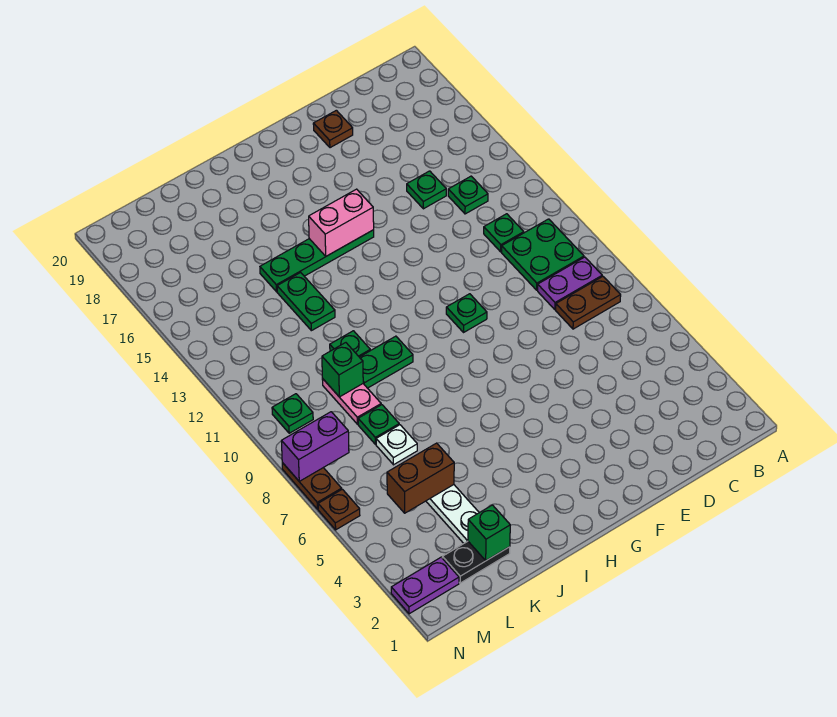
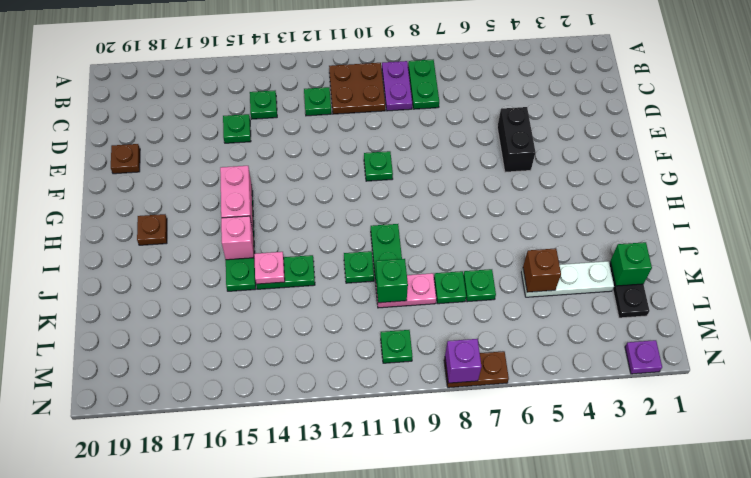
brown 1x2 plate [556,276,621,329] -> green 1x2 plate [408,60,439,109]
green 2x2 plate [502,219,584,290] -> brown 2x2 plate [329,63,385,114]
none -> black 1x2 brick [497,107,535,172]
none -> pink 1x1 brick [221,216,254,260]
none -> pink 1x1 plate [254,252,285,284]
brown 1x2 brick [387,443,454,513] -> brown 1x1 brick [523,248,561,292]
white 1x1 plate [376,425,417,465] -> green 1x1 plate [463,269,496,302]
purple 1x2 plate [391,557,459,614] -> purple 1x1 plate [625,340,662,374]
purple 1x2 brick [281,412,349,481] -> purple 1x1 brick [445,339,482,383]
brown 1x1 plate [318,489,360,530] -> brown 1x1 plate moved to [137,214,167,245]

